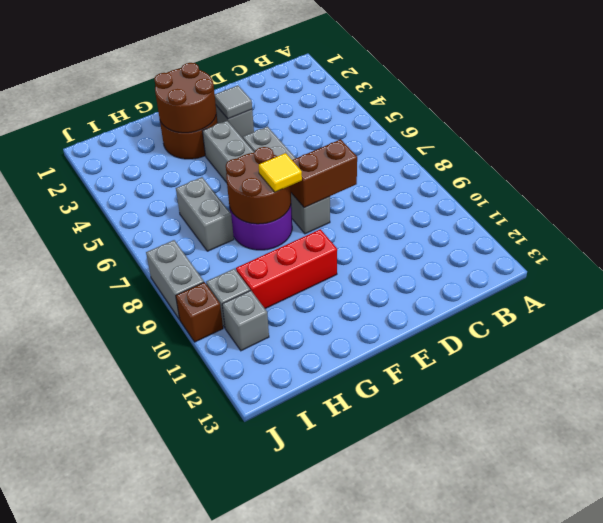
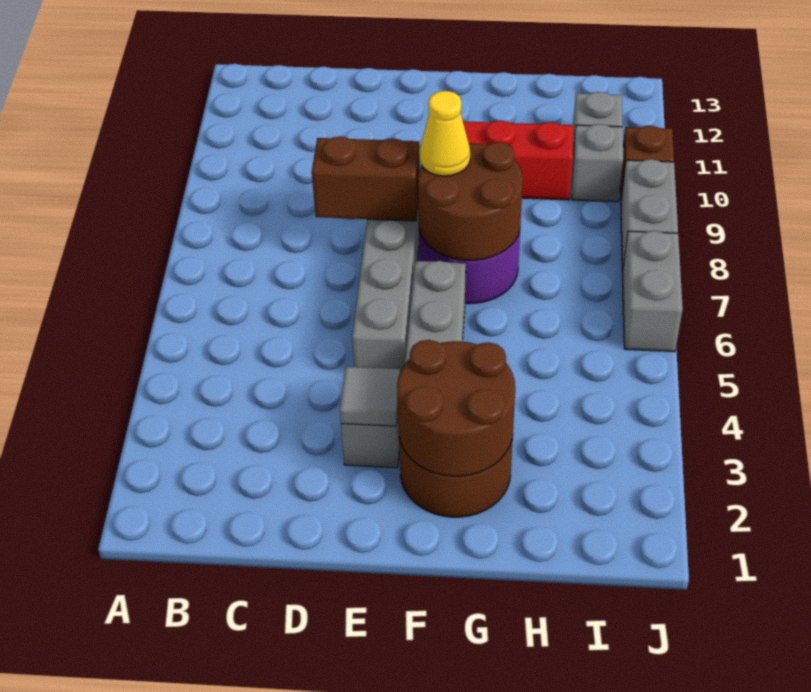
yellow 1x1 tile [259,153,302,192] -> yellow 1x1 cone [420,91,470,176]
grey 1x2 brick [176,177,234,251] -> grey 1x2 brick moved to [623,231,683,352]

